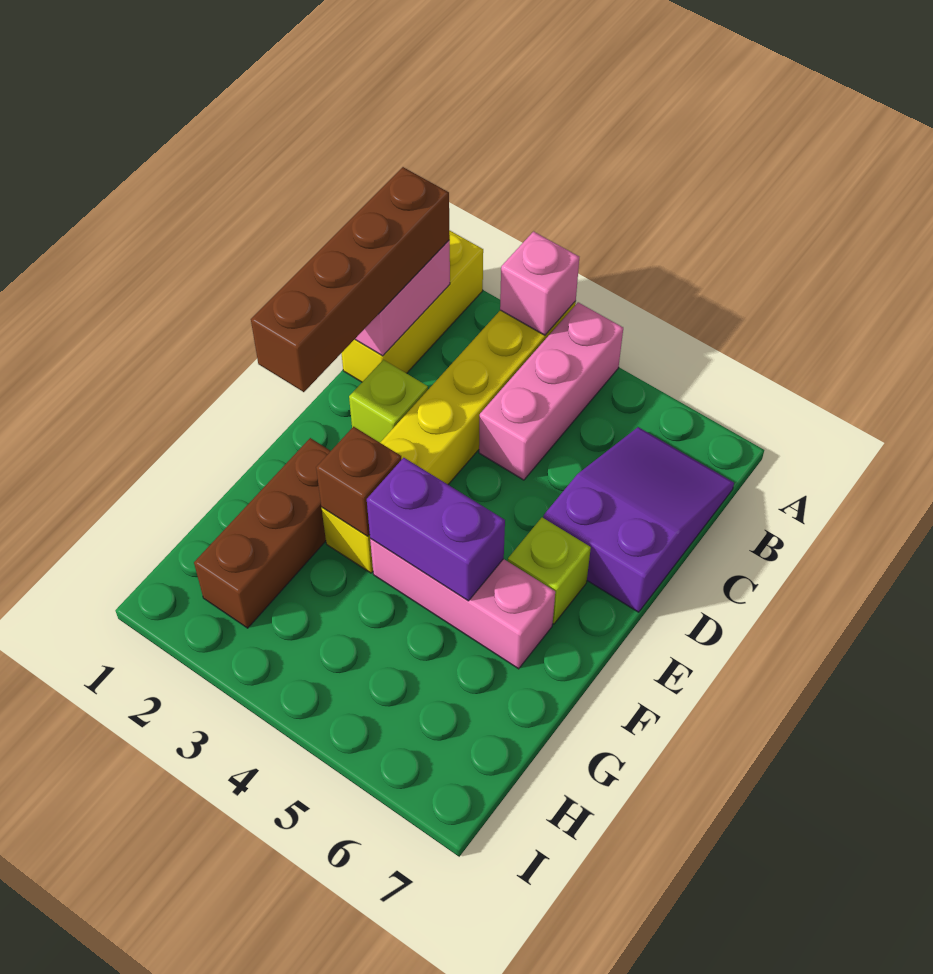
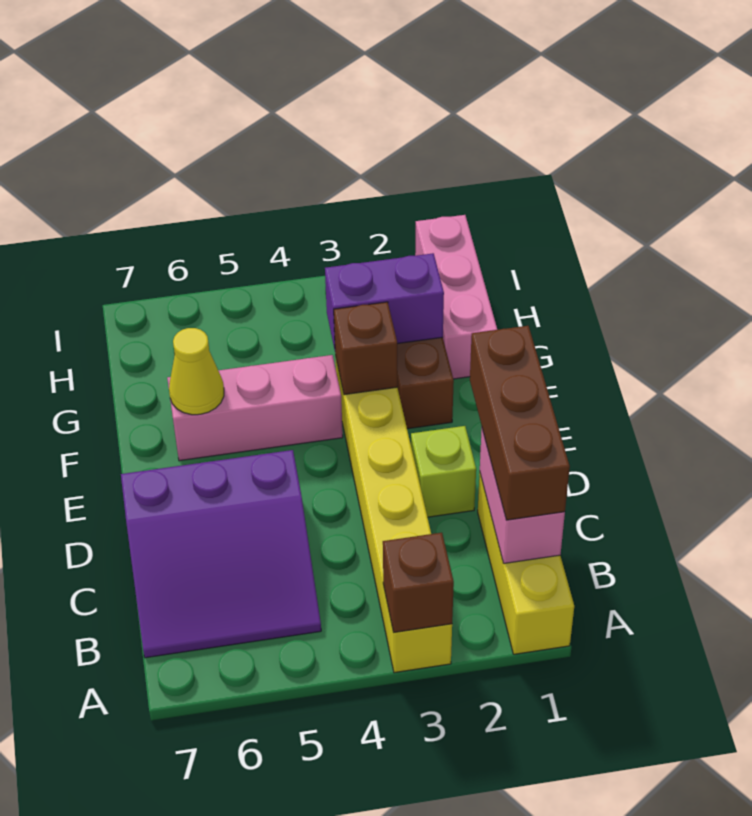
pink 1x1 brick [500,232,579,335] -> brown 1x1 brick [383,533,454,632]
pink 1x3 brick [479,302,623,480] -> pink 1x3 brick moved to [415,215,497,379]
brown 1x4 brick [251,167,450,392] -> brown 1x3 brick [470,326,570,520]
purple 2x3 slope [543,427,734,612] -> purple 3x3 slope [121,450,321,658]
lime 1x1 brick [508,518,591,624] -> none
purple 1x2 brick [367,458,505,601] -> purple 1x2 brick moved to [325,253,444,350]
none -> yellow 1x1 cone [169,328,224,415]

